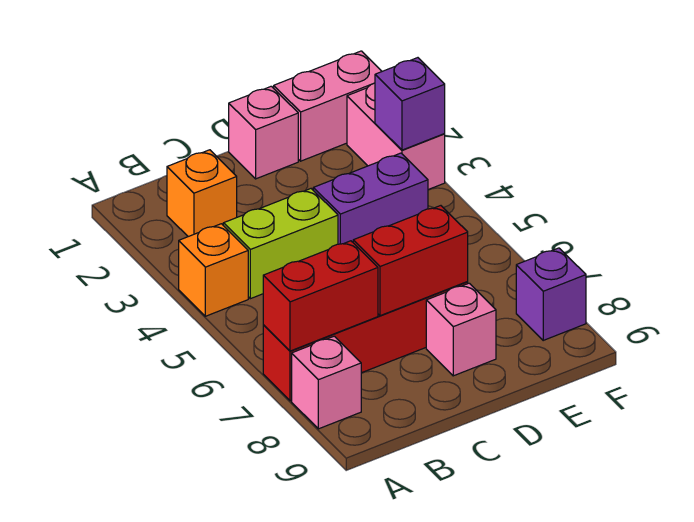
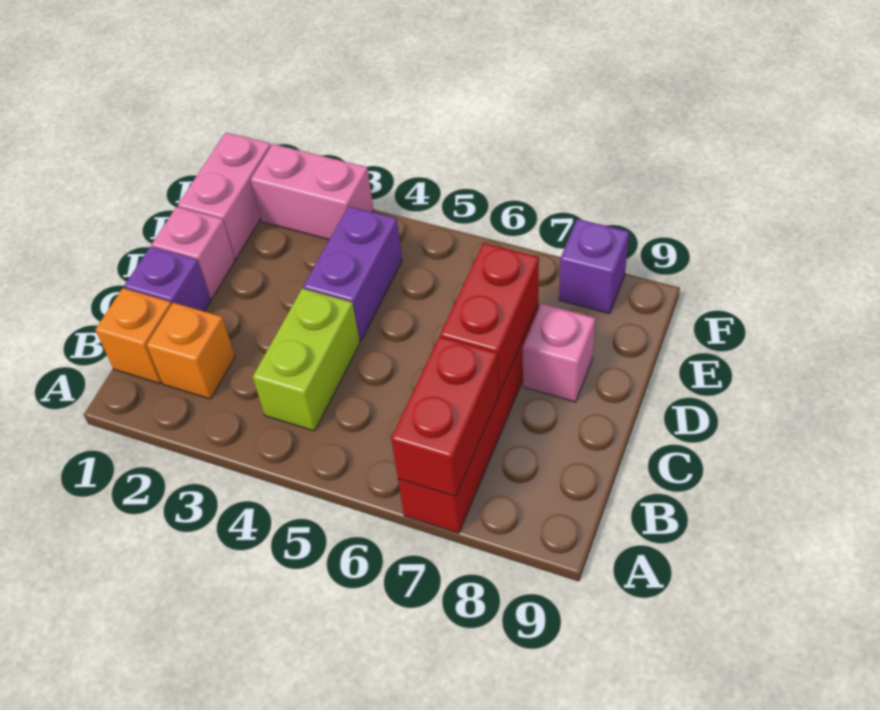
orange 1x1 brick [179,224,248,316] -> orange 1x1 brick moved to [95,288,172,383]
pink 1x1 brick [292,336,361,429] -> none
purple 1x1 brick [375,58,445,150] -> purple 1x1 brick moved to [124,247,211,311]

